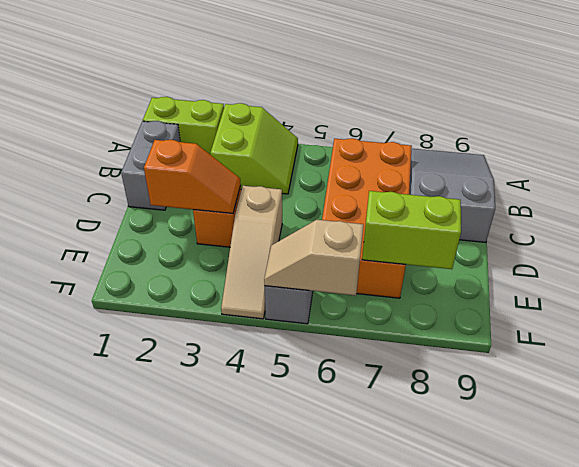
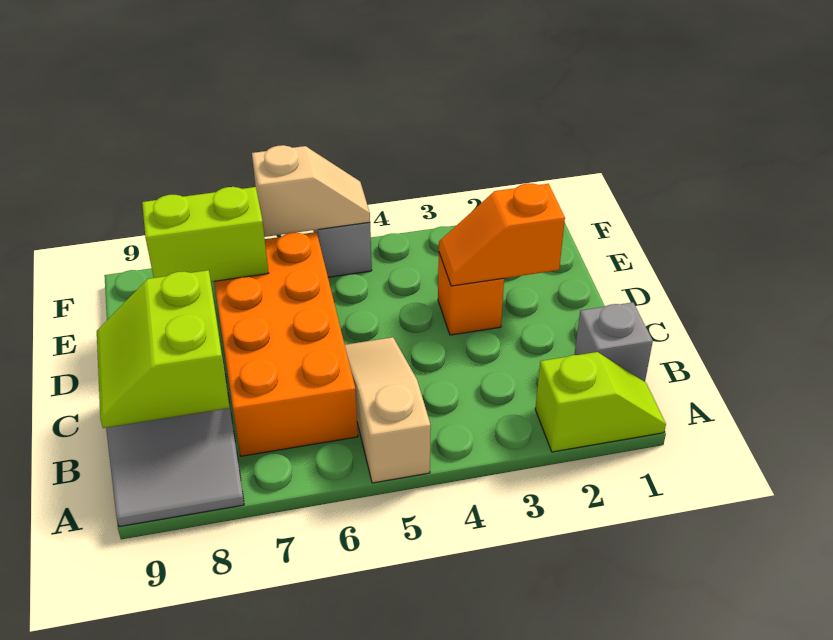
lime 1x2 brick [143,97,224,155] -> lime 1x2 slope [535,352,666,452]
lime 2x2 slope [210,103,298,194] -> lime 2x2 slope moved to [97,270,230,428]
grey 1x2 brick [121,121,180,210] -> grey 1x1 brick [574,302,653,382]
tan 1x3 slope [221,186,282,319] -> tan 1x3 slope moved to [345,337,431,483]

